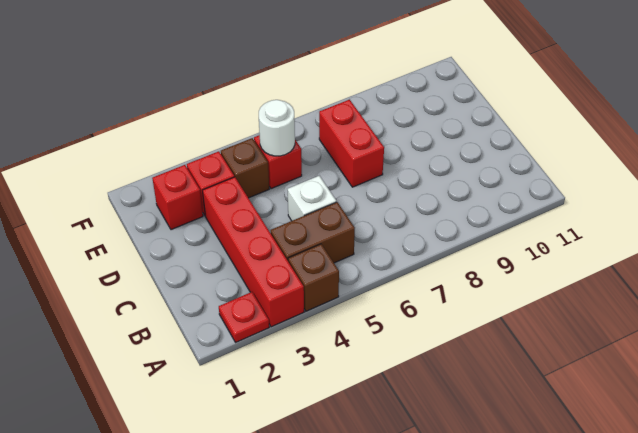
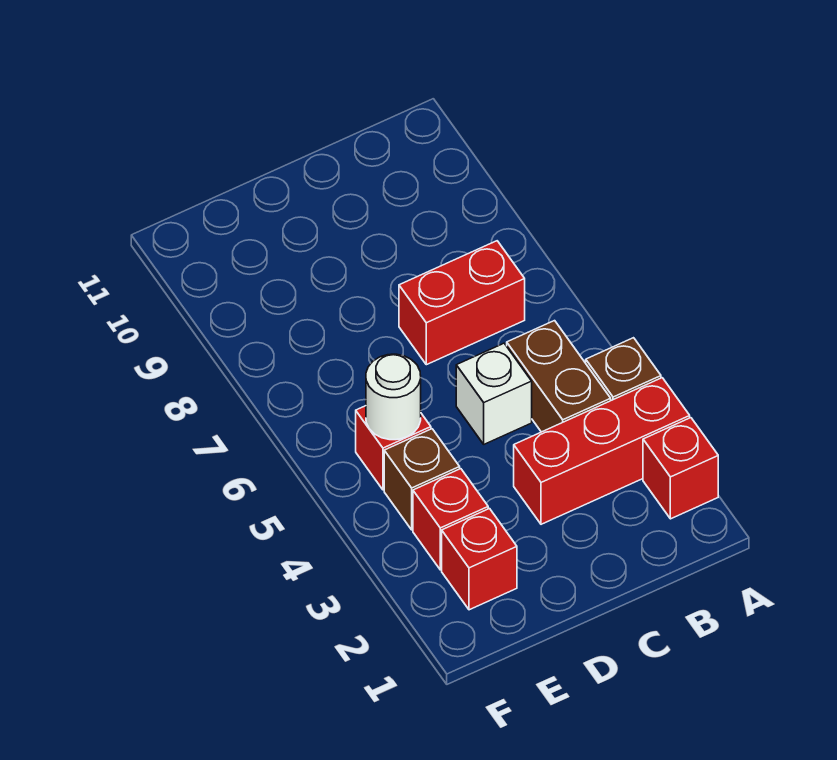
red 1x1 plate [219,292,269,342] -> red 1x1 brick [643,418,718,519]
red 1x4 brick [203,177,304,327] -> red 1x3 brick [514,378,690,524]
red 1x2 brick [319,100,384,187] -> red 1x2 brick moved to [399,241,525,365]

